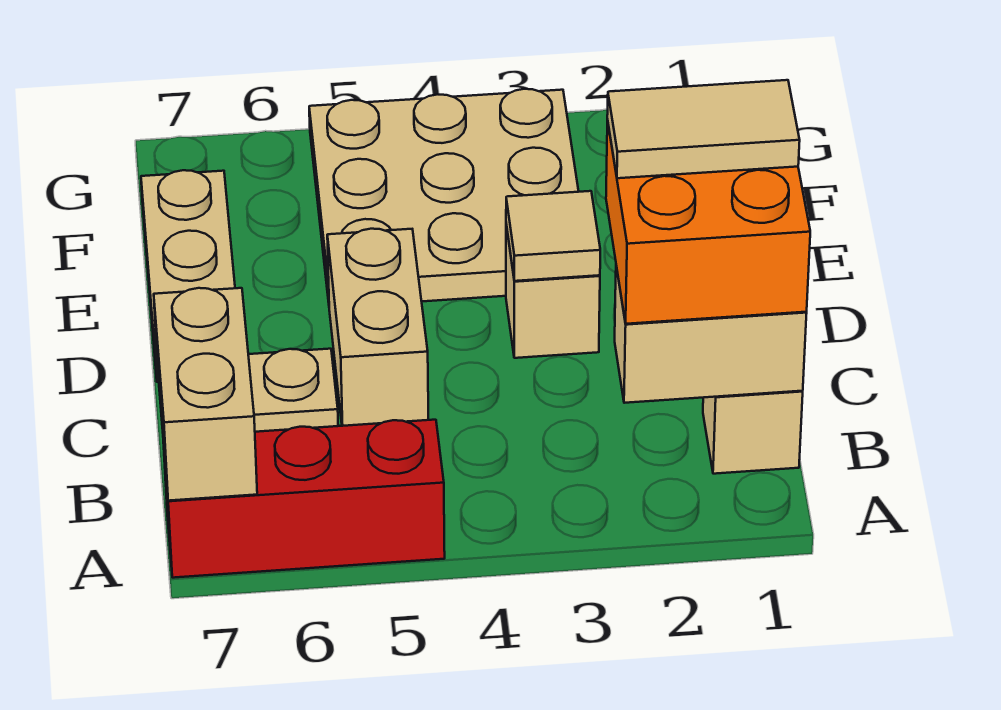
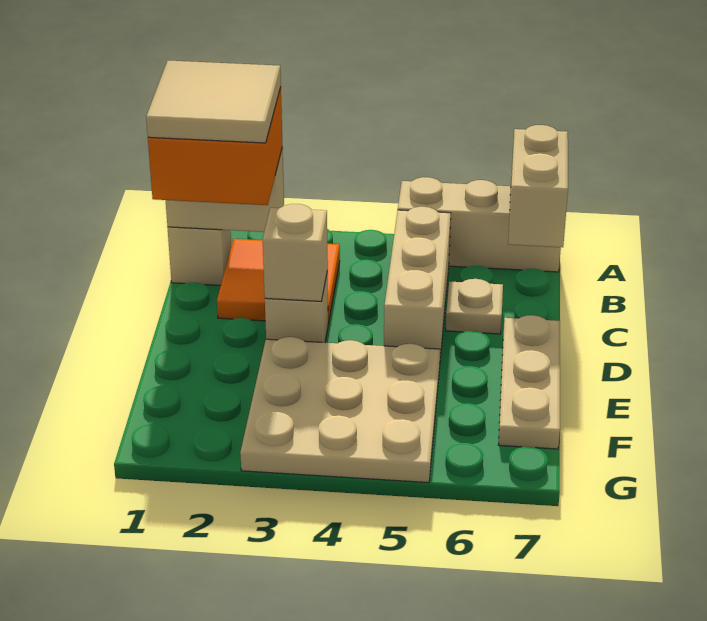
red 1x3 brick [163,420,445,578] -> tan 1x3 brick [398,177,561,272]
none -> orange 2x2 tile [217,239,340,324]
tan 1x2 tile [607,80,800,178] -> tan 2x2 tile [146,61,281,143]
tan 1x2 brick [327,229,428,426] -> tan 1x3 brick [384,207,451,358]
tan 1x1 tile [506,191,600,281] -> tan 1x1 brick [263,204,328,302]

